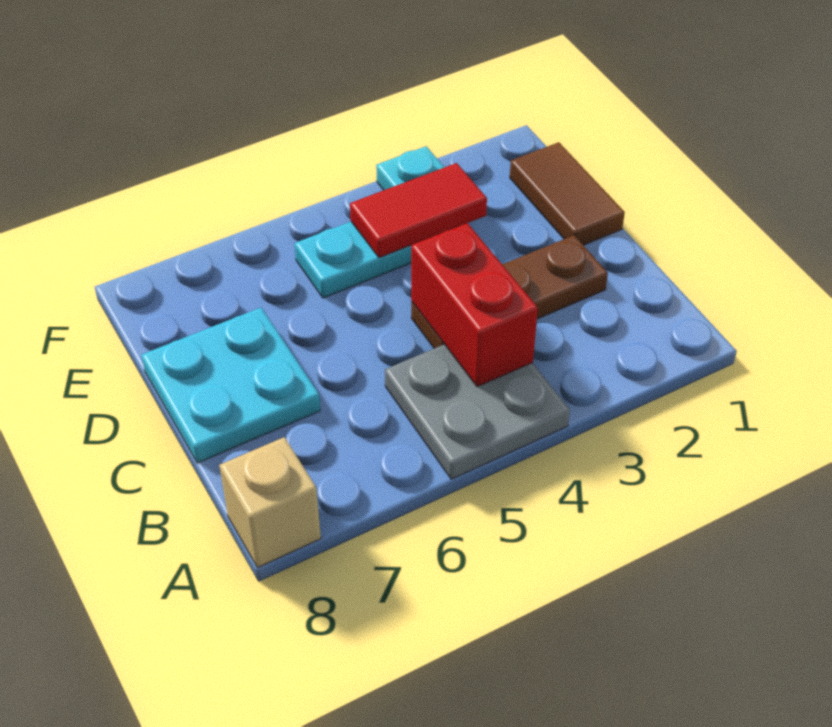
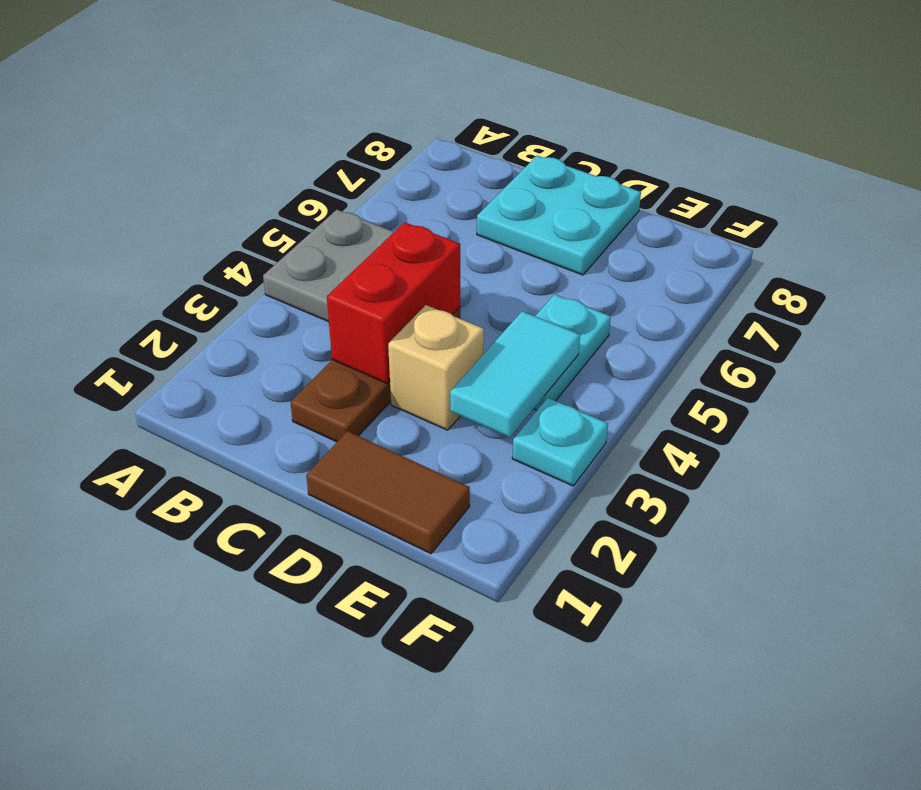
tan 1x1 brick [219,437,321,568] -> tan 1x1 brick moved to [388,305,484,430]
red 1x2 brick [411,223,538,387] -> red 1x2 brick turned to [327,222,460,383]
red 1x2 tile [350,163,487,258] -> cyan 1x2 tile [450,311,580,437]

